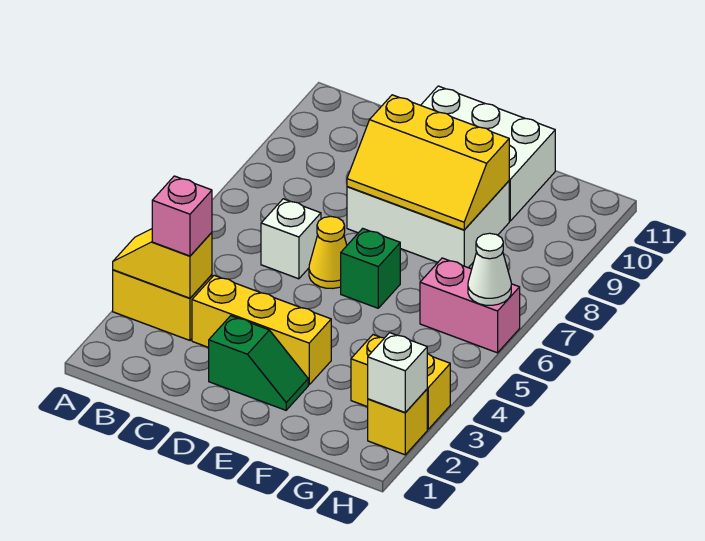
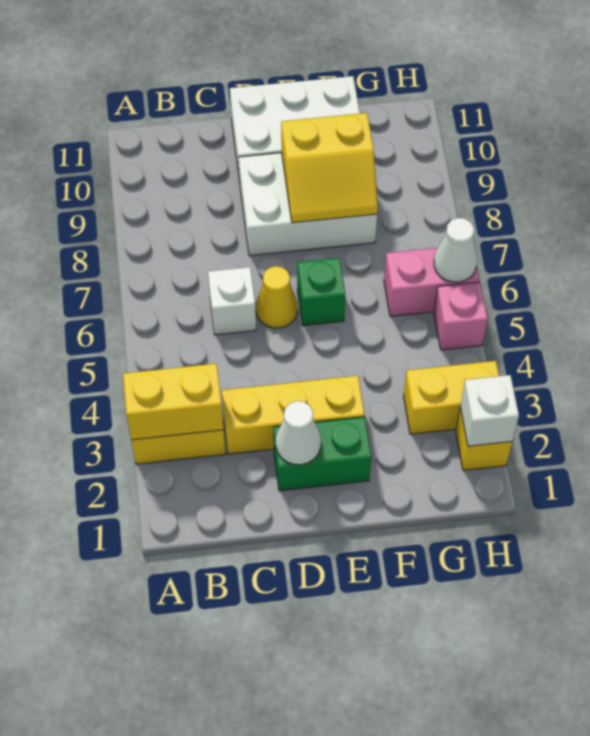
yellow 1x2 slope [113,229,212,298] -> yellow 1x2 brick [123,364,224,440]
pink 1x1 brick [152,176,212,256] -> pink 1x1 brick moved to [434,282,488,350]
green 1x2 slope [209,316,308,410] -> green 1x2 brick [273,417,371,491]
none -> white 1x1 cone [276,401,321,465]
yellow 2x3 slope [347,95,509,230] -> yellow 2x2 slope [281,113,378,223]

